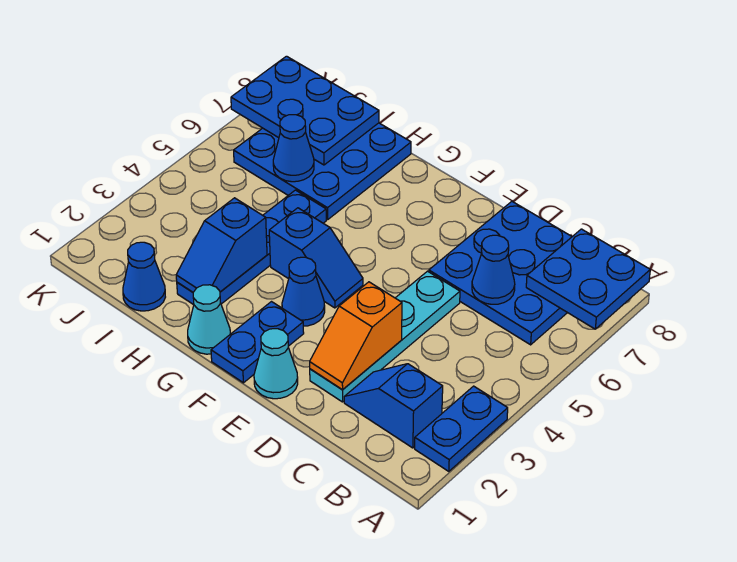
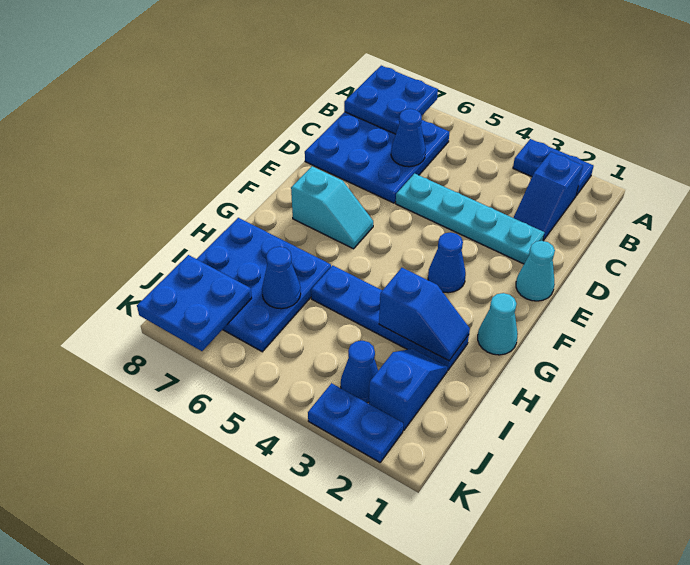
orange 1x2 slope [310,282,402,390] -> none
blue 1x2 plate [211,302,304,383] -> blue 1x2 plate moved to [308,383,403,462]
blue 1x2 slope [269,208,363,308] -> blue 1x2 slope moved to [369,349,448,431]
none -> cyan 1x2 slope [291,166,373,249]
blue 1x1 cone [123,242,165,311] -> blue 1x1 cone moved to [341,341,378,403]
blue 2x3 plate [231,56,379,165] -> blue 2x2 plate [137,255,252,351]

